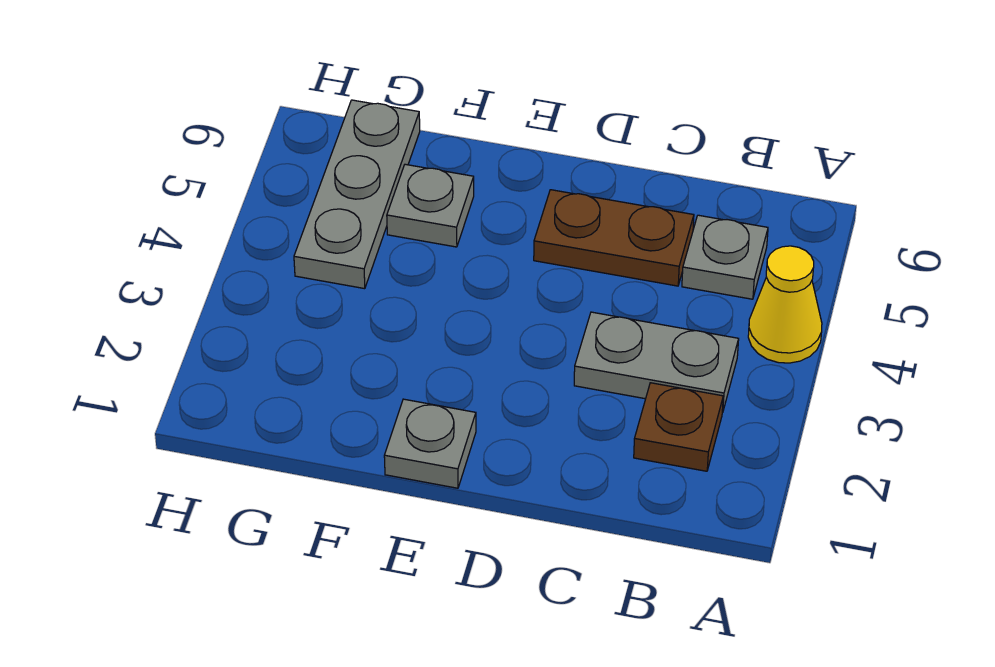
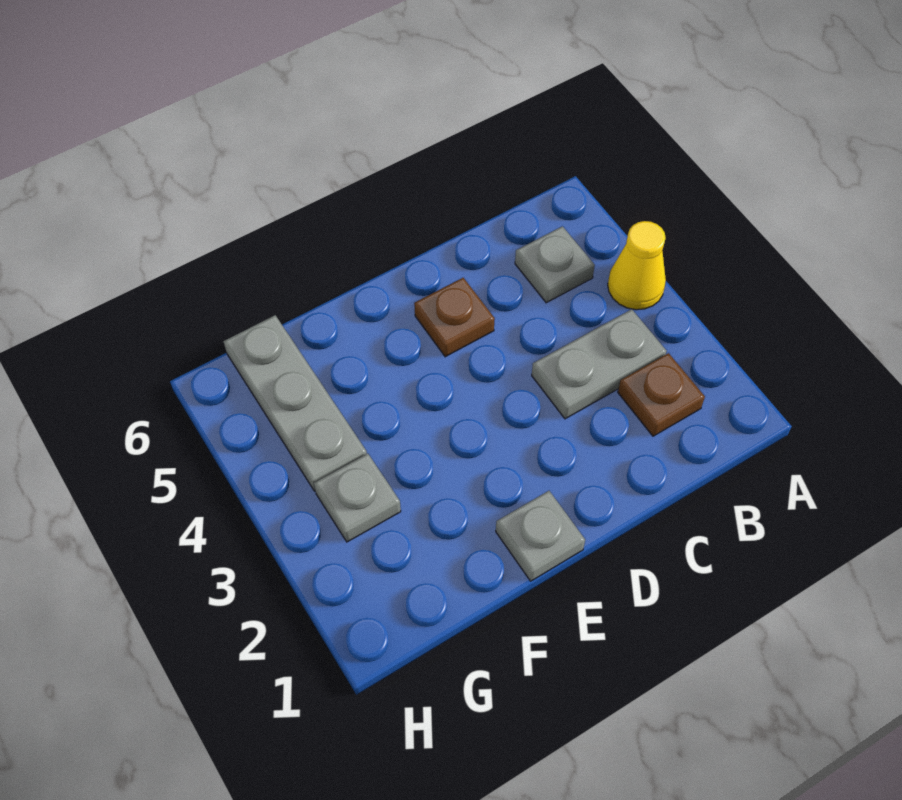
brown 1x2 plate [534,190,694,286] -> brown 1x1 plate [414,278,495,357]
grey 1x1 plate [387,164,474,247] -> grey 1x1 plate moved to [314,454,401,542]

